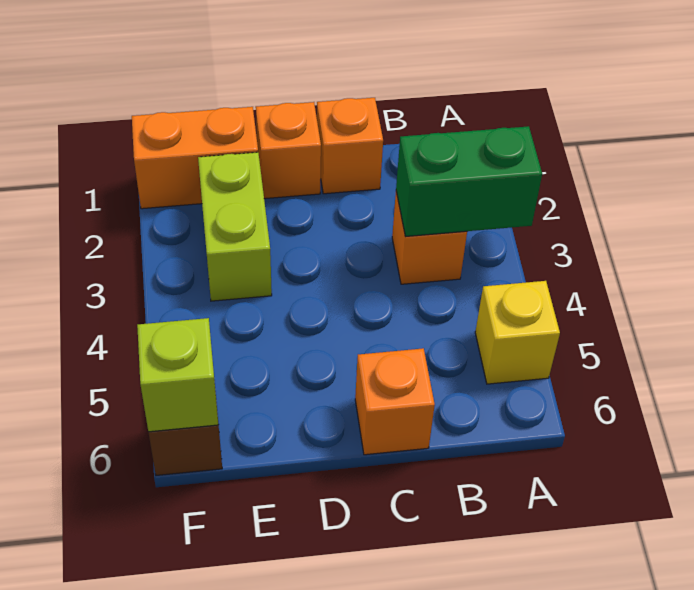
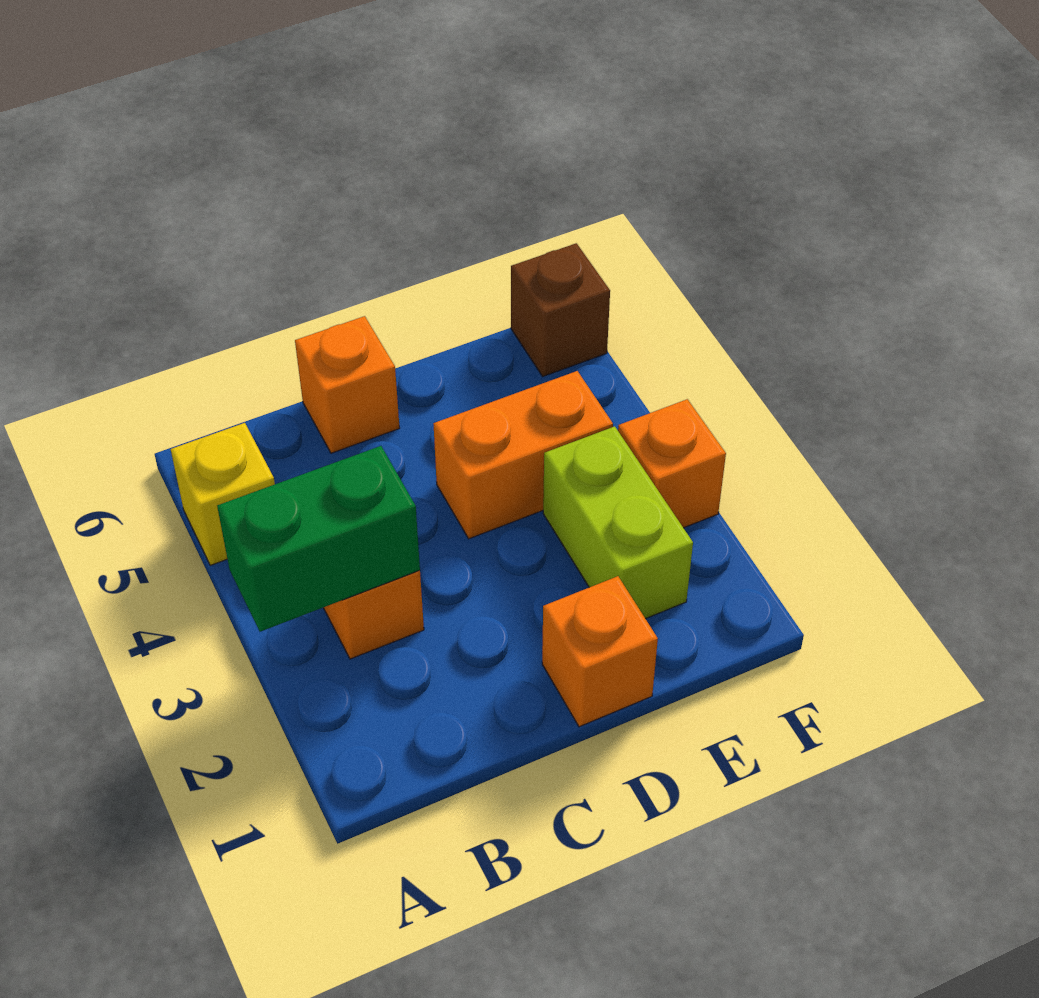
orange 1x1 brick [317,98,383,194] -> orange 1x1 brick moved to [618,399,726,528]
orange 1x2 brick [132,107,258,209] -> orange 1x2 brick moved to [433,371,613,539]
lime 1x1 brick [137,318,218,432] -> none

